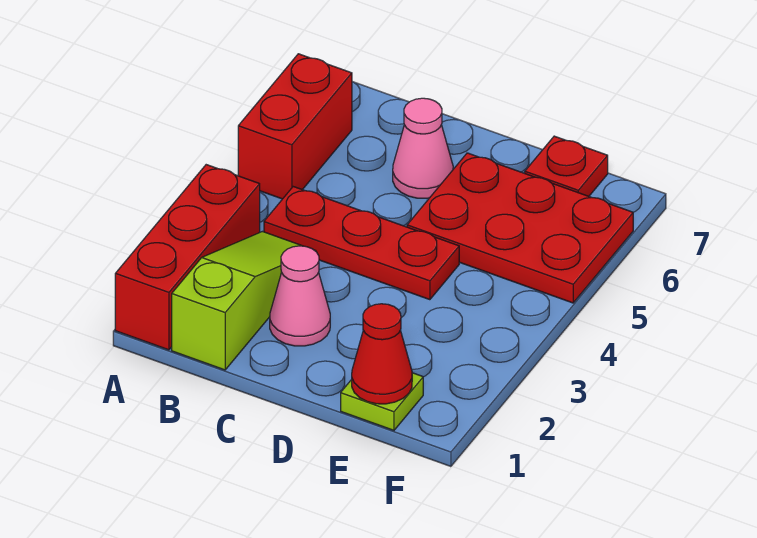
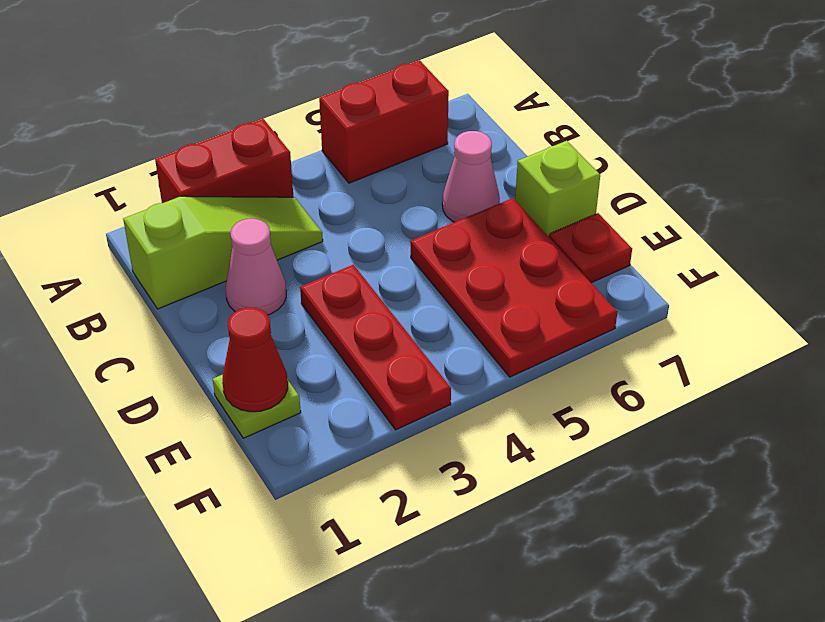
red 1x3 brick [115,165,260,350] -> red 1x2 brick [155,119,293,203]
red 1x3 plate [264,187,459,300] -> red 1x3 plate moved to [300,265,451,430]
none -> lime 1x1 brick [515,141,600,237]

